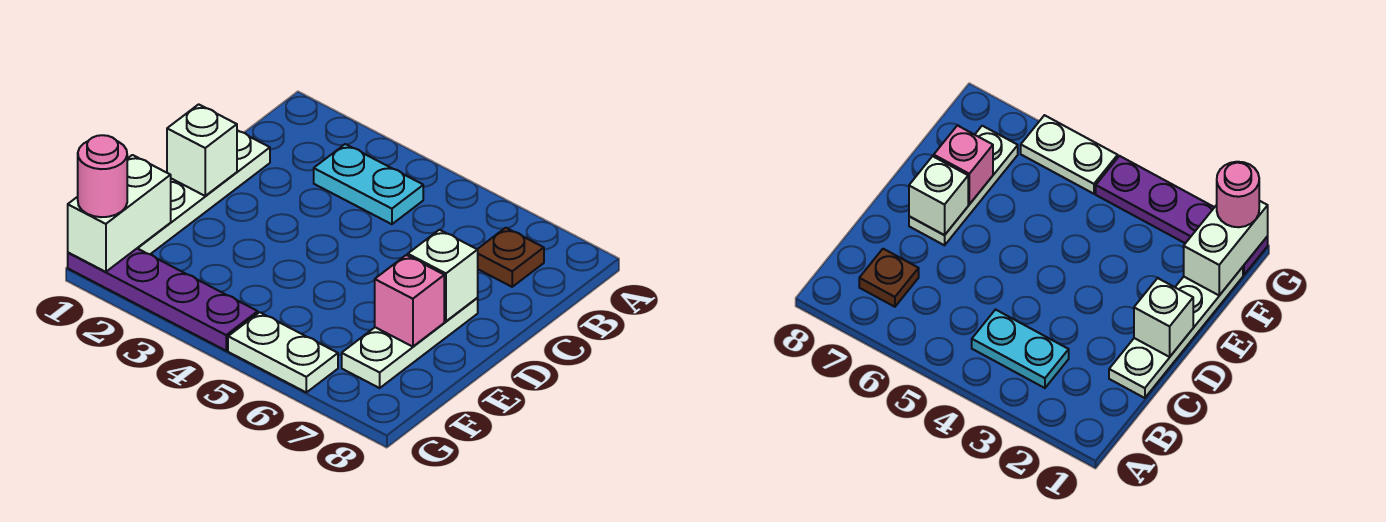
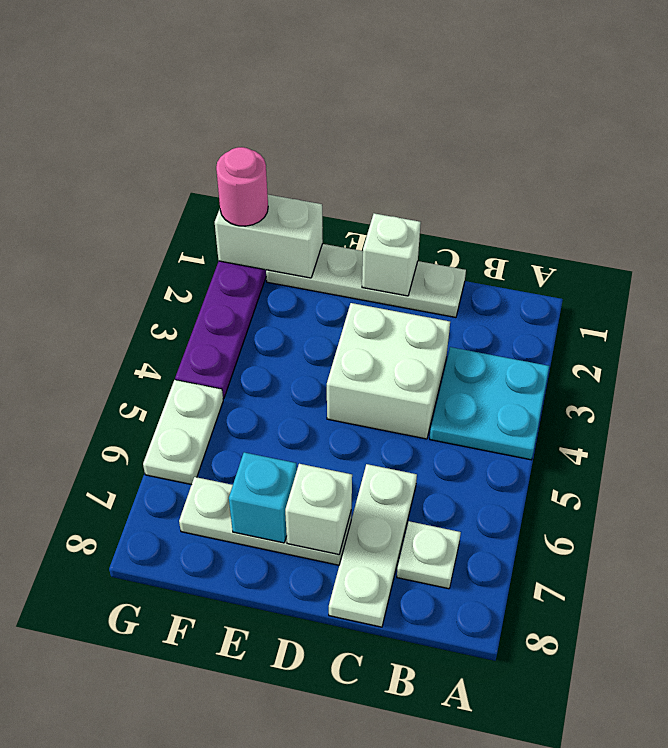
cyan 1x2 plate [314,144,423,224] -> cyan 2x2 plate [430,347,549,460]
brown 1x1 plate [477,228,544,287] -> white 1x1 plate [397,521,461,589]
none -> white 2x2 brick [327,303,450,439]
none -> white 1x3 plate [329,464,417,627]
pink 1x1 brick [375,255,444,347] -> cyan 1x1 brick [229,452,297,543]

